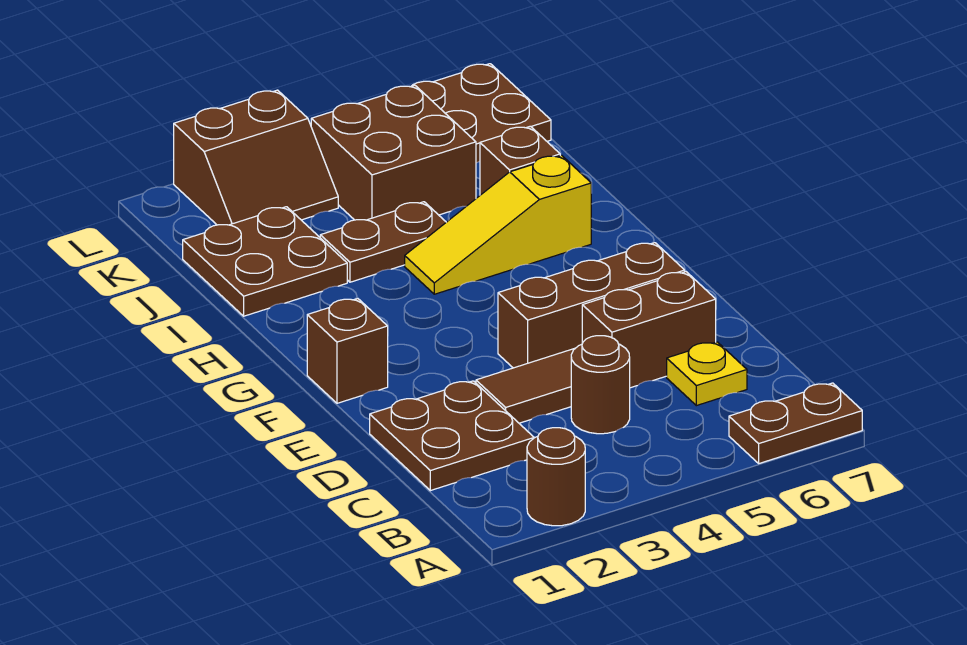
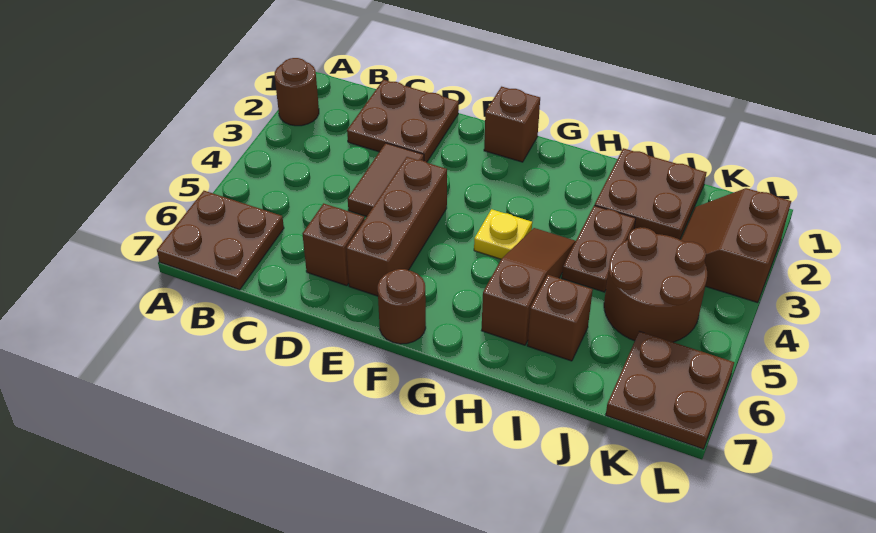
brown 1x2 plate [729,383,862,463] -> brown 2x2 plate [157,191,284,290]
brown 1x1 round brick [571,336,630,434] -> brown 1x1 round brick moved to [378,269,426,344]
yellow 1x1 plate [667,342,747,406] -> yellow 1x1 plate moved to [474,209,532,259]
brown 1x2 brick [582,272,716,388] -> brown 1x1 brick [303,203,365,286]
yellow 1x3 slope [405,155,591,294] -> brown 1x3 slope [481,228,576,345]
brown 2x2 brick [311,85,476,220] -> brown 2x2 round brick [604,227,707,342]

